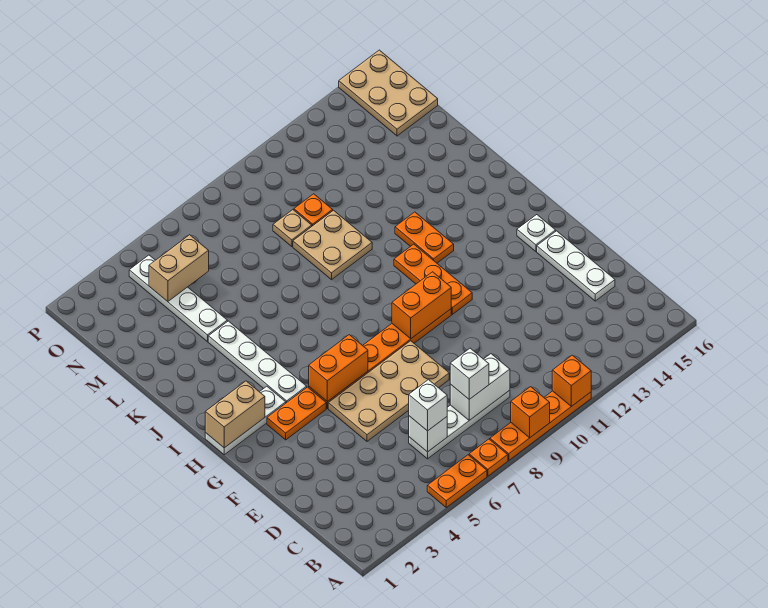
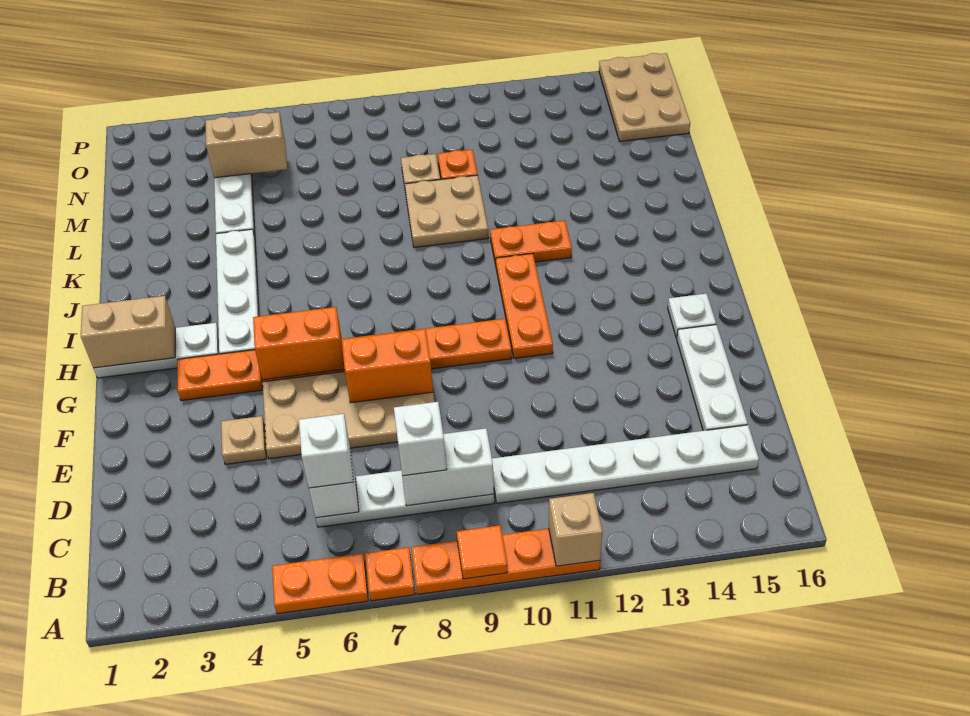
orange 1x1 brick [511,387,550,438] -> orange 1x1 tile [457,525,507,579]
orange 1x1 brick [552,355,591,406] -> tan 1x1 brick [549,493,602,566]
none -> white 1x6 plate [492,425,759,503]
none -> tan 1x1 plate [221,416,267,464]
orange 1x2 brick [392,272,451,339] -> orange 1x2 brick moved to [342,329,433,403]
orange 1x2 plate [395,212,454,263] -> orange 1x2 plate turned to [490,220,572,265]

